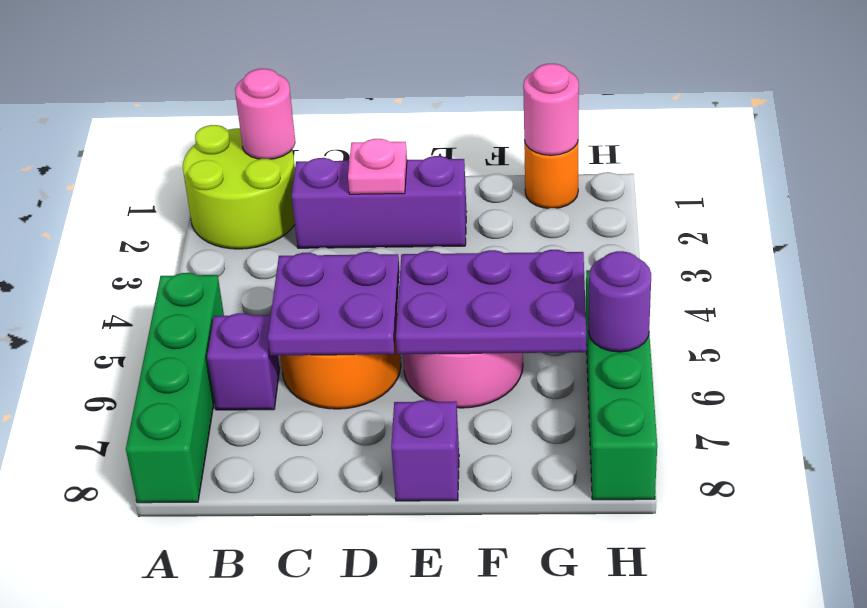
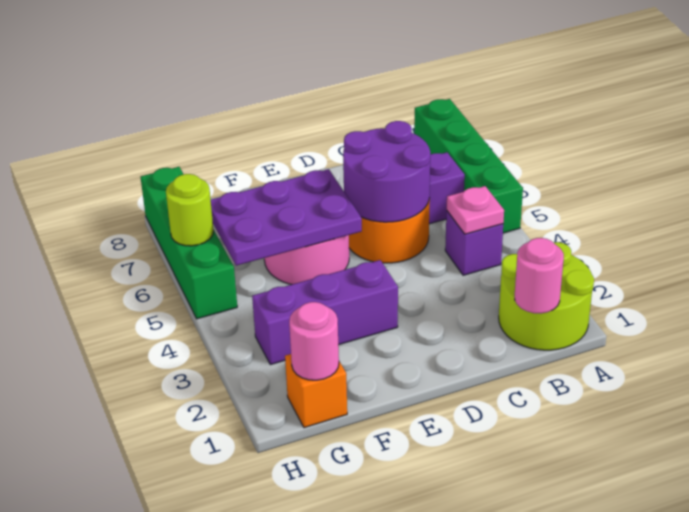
purple 1x3 brick [292,156,467,248] -> purple 1x3 brick moved to [252,260,398,365]
purple 2x2 plate [268,252,400,356] -> purple 2x2 round brick [343,121,430,222]
pink 1x1 plate [348,139,407,194] -> pink 1x1 plate moved to [447,186,504,234]
purple 1x1 brick [391,400,459,501] -> purple 1x1 brick moved to [445,211,503,275]
orange 1x1 round brick [524,141,578,208] -> orange 1x1 brick [285,354,347,428]
purple 1x1 round brick [589,251,651,352] -> lime 1x1 round brick [166,174,214,246]

